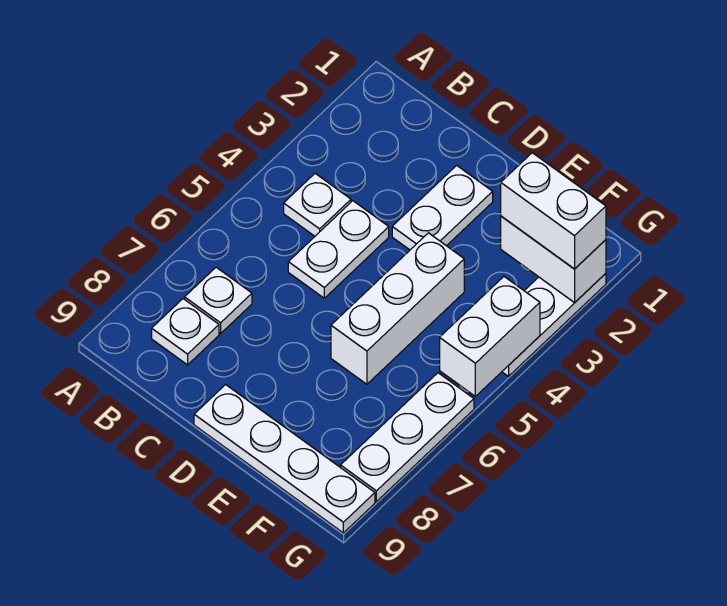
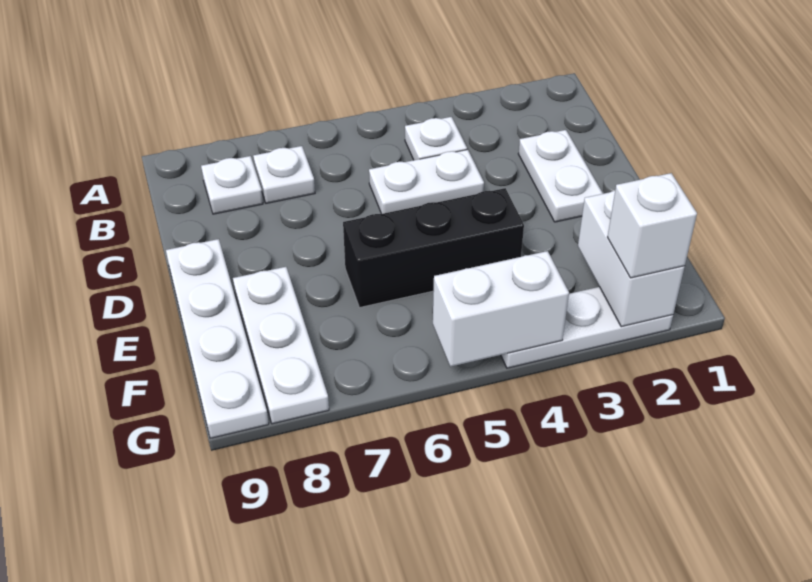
white 1x2 plate [392,165,493,250] -> white 1x2 plate turned to [518,130,603,222]
white 1x3 brick [331,233,464,384] -> black 1x3 brick [343,188,524,308]
white 1x2 brick [501,153,606,269] -> white 1x1 brick [608,173,697,278]
white 1x3 plate [341,373,474,502] -> white 1x3 plate turned to [233,267,329,424]

